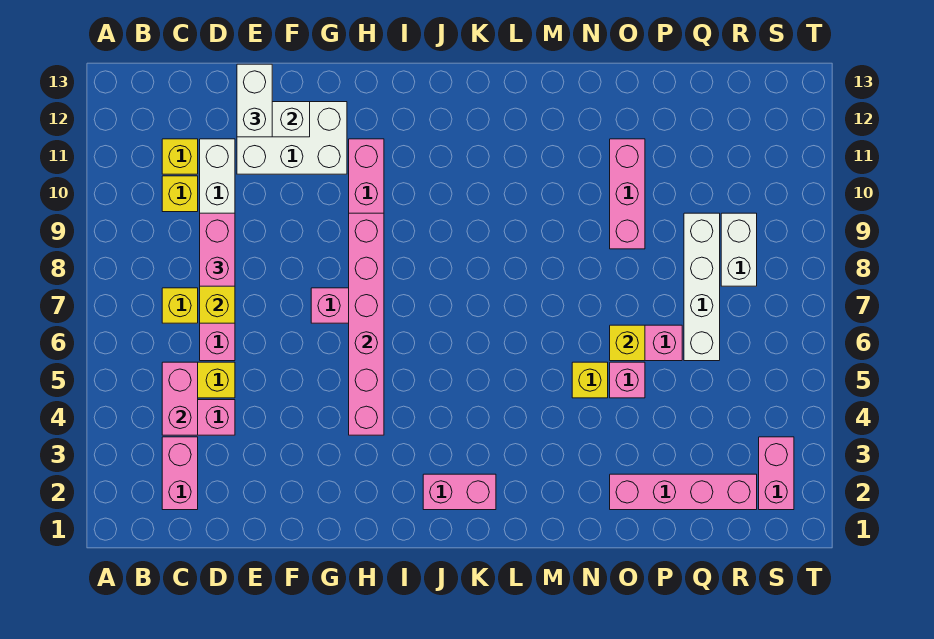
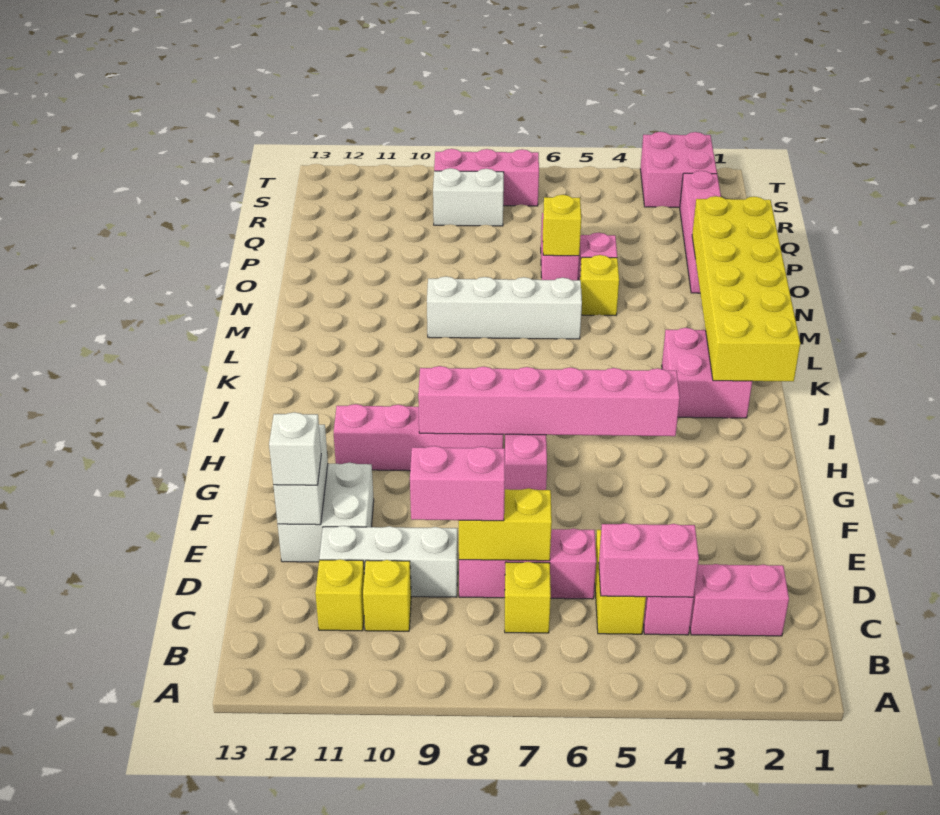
white 2x3 brick [237,102,347,174] -> white 2x2 brick [278,463,374,562]
white 1x2 brick [237,64,272,137] -> white 1x1 brick [269,412,321,485]
none -> yellow 2x6 brick [692,196,800,381]
pink 1x2 brick [423,474,496,510] -> pink 2x2 brick [662,328,752,418]
pink 1x3 brick [610,139,645,249] -> pink 1x3 brick moved to [434,149,539,206]
white 1x4 brick [684,213,720,361] -> white 1x4 brick moved to [427,276,582,339]
pink 1x2 brick [759,437,794,510] -> pink 2x2 brick [640,132,717,207]

